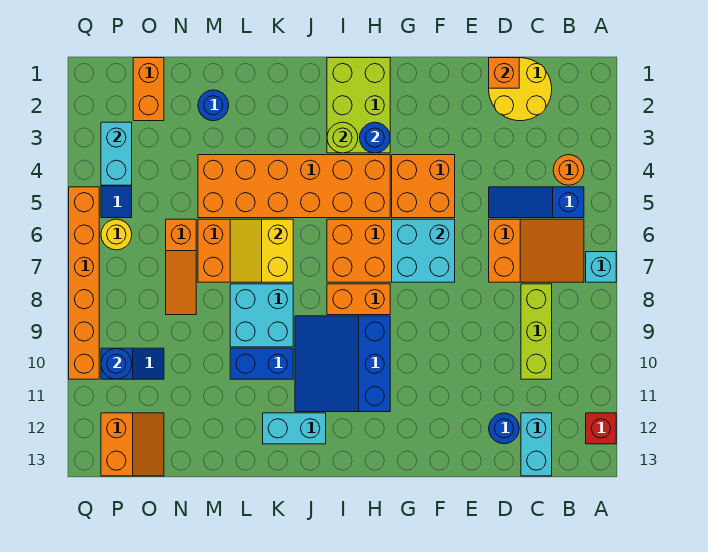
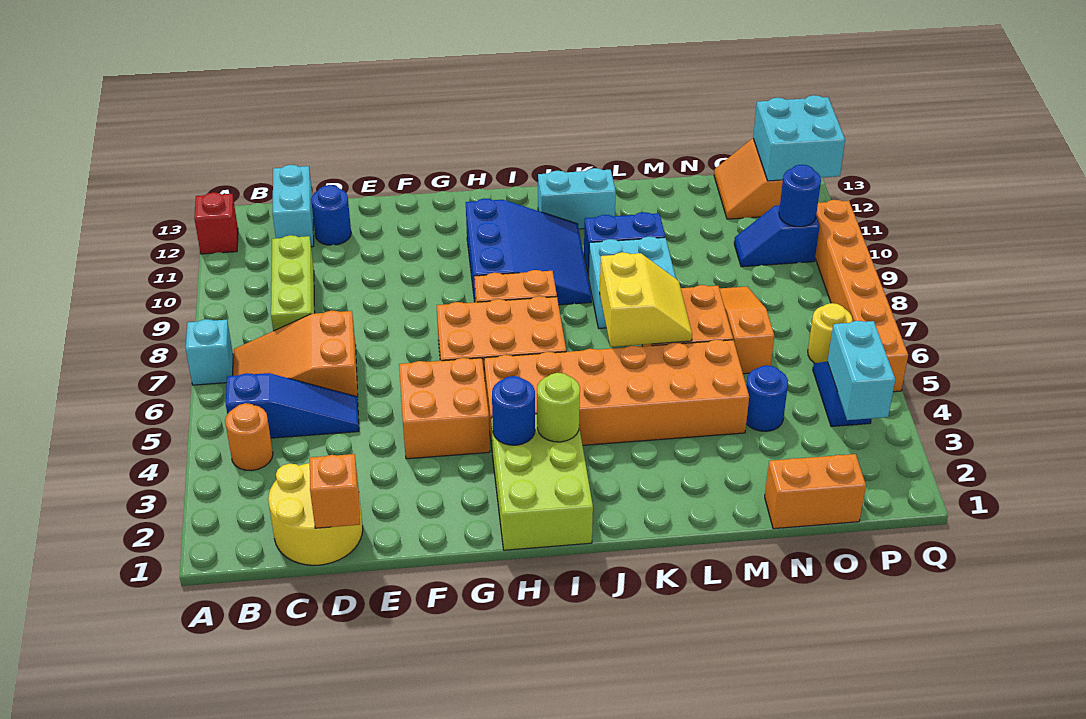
cyan 2x2 brick [392,219,455,282] -> cyan 2x2 brick moved to [753,95,845,181]
blue 1x1 round brick [198,90,229,121] -> blue 1x1 round brick moved to [746,365,788,431]
orange 1x2 brick [133,58,164,121] -> orange 1x2 brick turned to [765,454,866,529]

